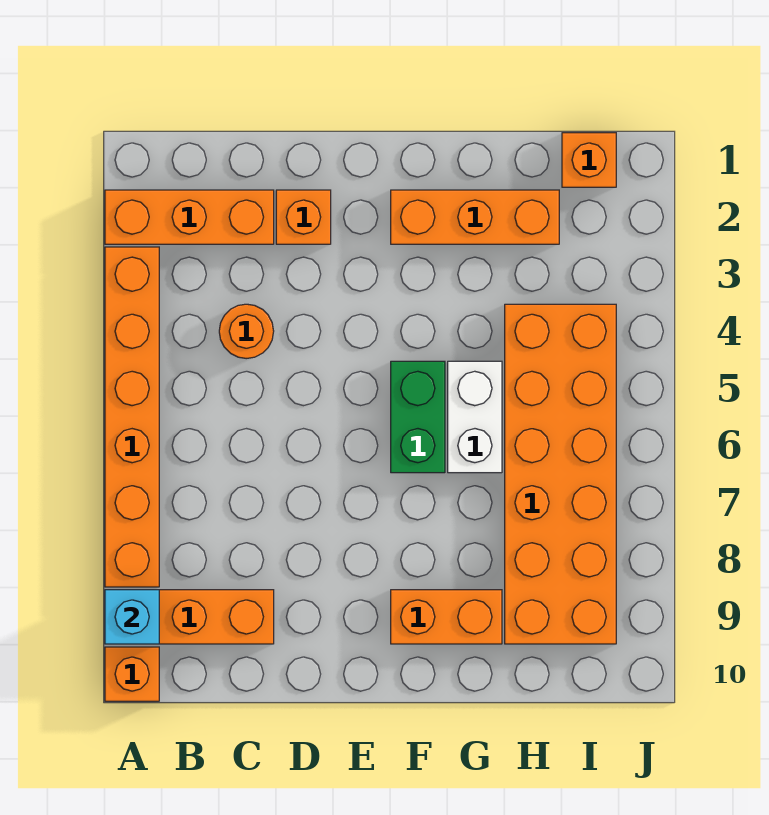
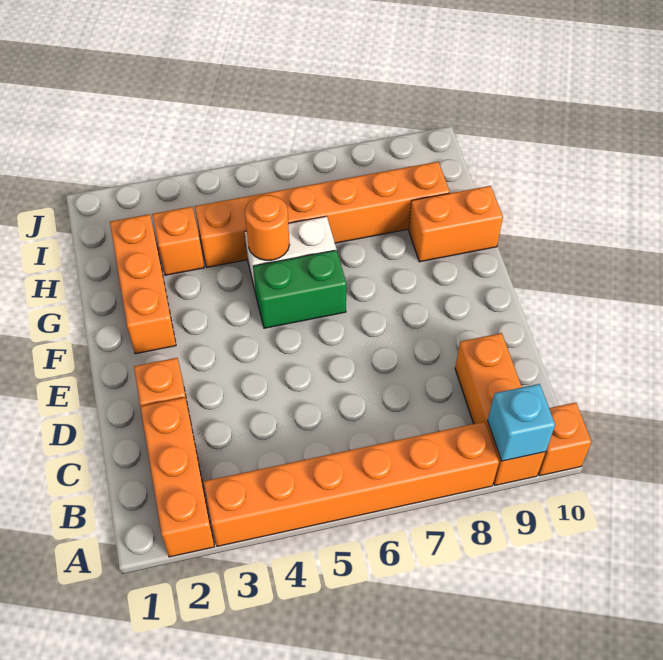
orange 1x1 round brick [219,304,274,359] -> orange 1x1 round brick moved to [245,195,290,260]
orange 1x2 brick [391,590,502,644] -> orange 1x2 brick turned to [409,186,503,262]
orange 2x6 brick [505,304,616,644] -> orange 1x6 brick [195,162,450,267]
orange 1x1 brick [562,133,616,187] -> orange 1x1 brick moved to [153,207,204,275]

